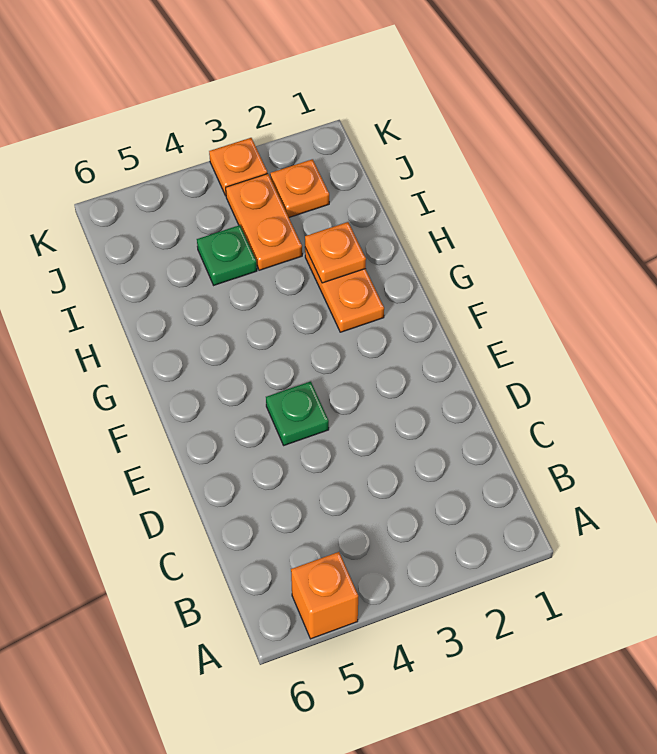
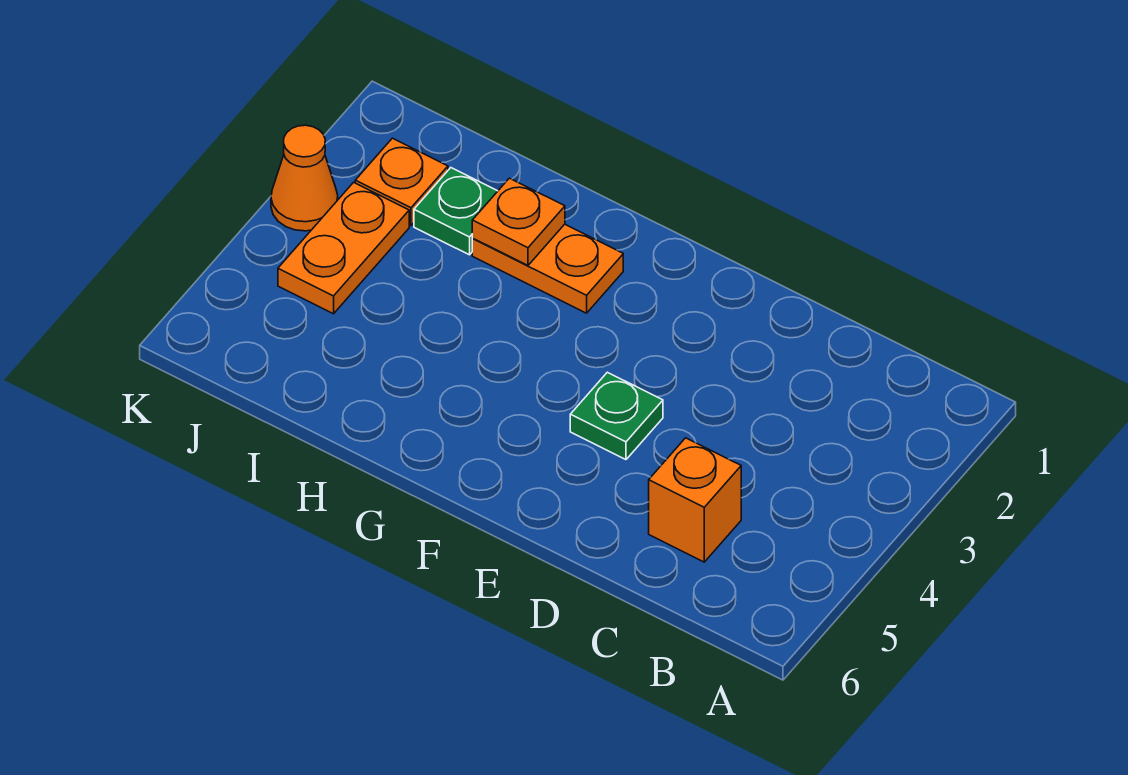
orange 1x1 brick [291,552,358,639] -> orange 1x1 brick moved to [649,438,741,562]
orange 1x2 plate [226,174,302,270] -> orange 1x2 plate turned to [278,182,409,314]
green 1x1 plate [197,225,257,285] -> green 1x1 plate moved to [414,168,498,255]
orange 1x1 plate [209,138,267,196] -> orange 1x1 cone [271,125,338,231]

